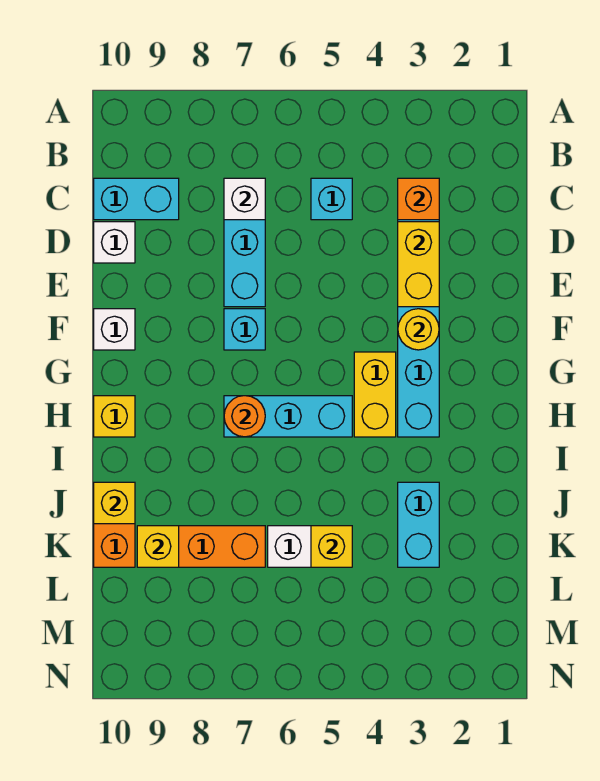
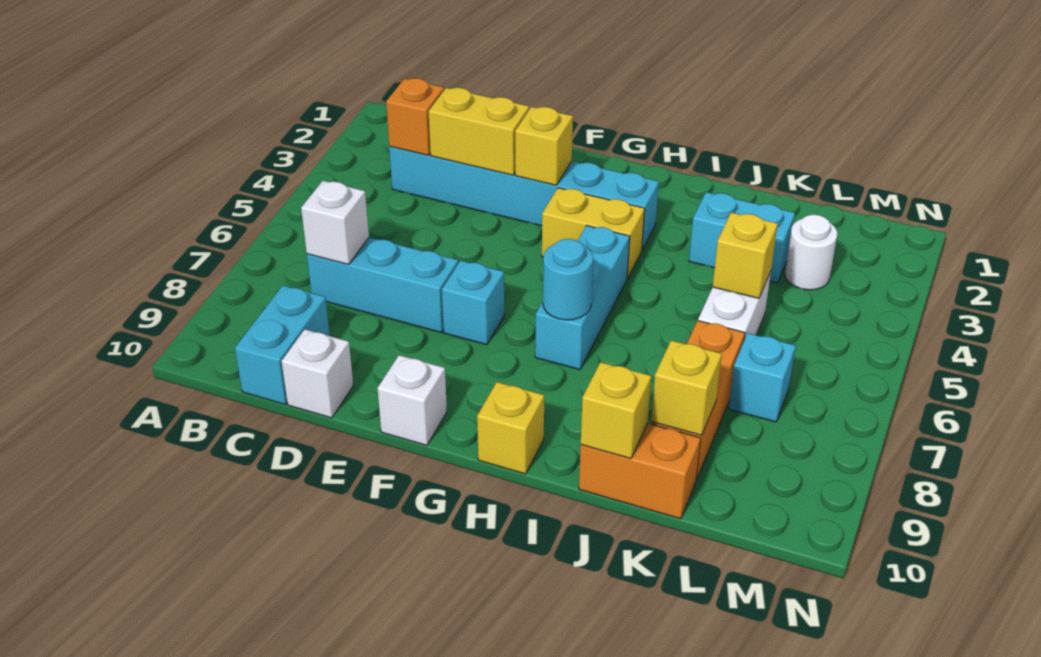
cyan 1x1 brick [311,178,352,220] -> cyan 1x1 brick moved to [729,333,796,422]
yellow 1x1 round brick [398,309,439,350] -> yellow 1x1 brick [515,107,573,185]
orange 1x1 round brick [224,396,265,437] -> cyan 1x1 round brick [543,239,593,320]
none -> white 1x1 round brick [785,215,837,290]

